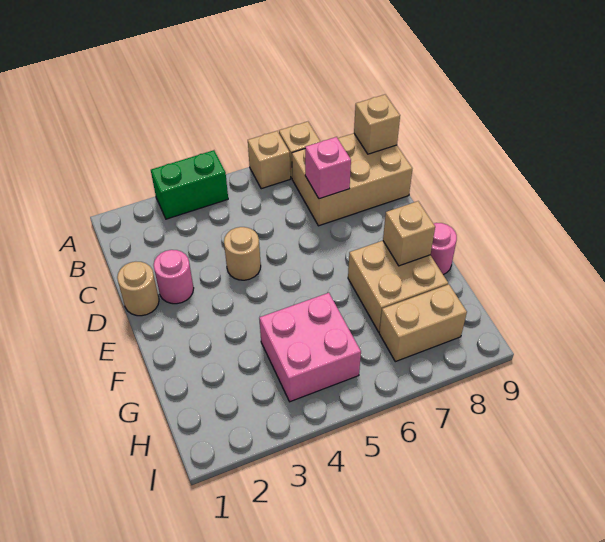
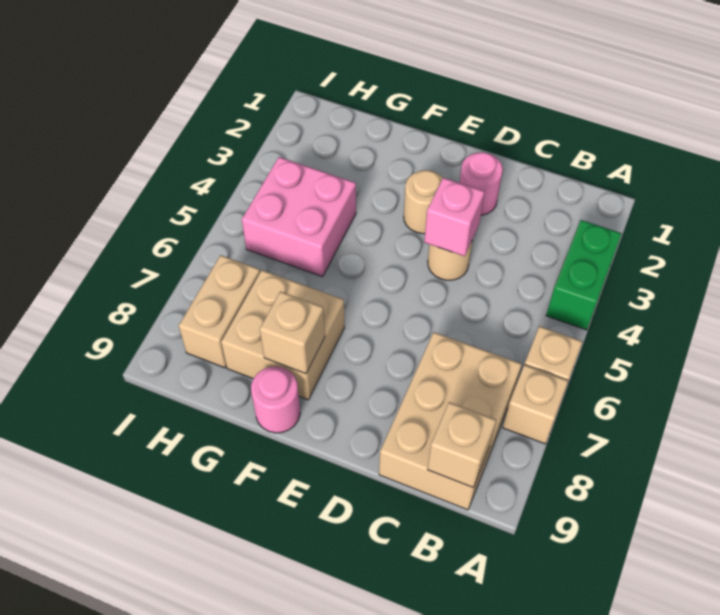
pink 1x1 brick [305,137,351,199] -> pink 1x1 brick moved to [424,178,485,256]
tan 1x1 round brick [117,262,159,316] -> tan 1x1 round brick moved to [404,170,443,234]

